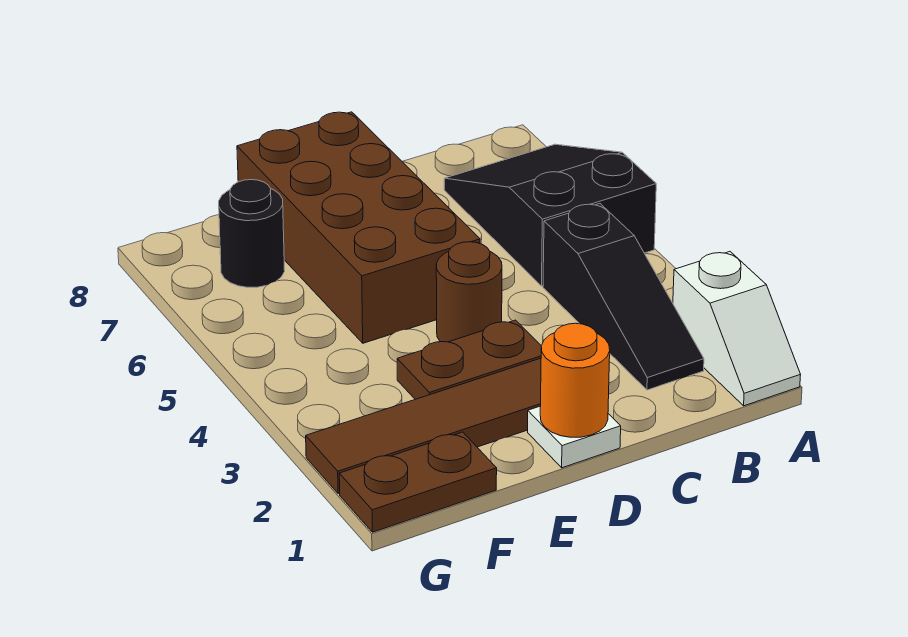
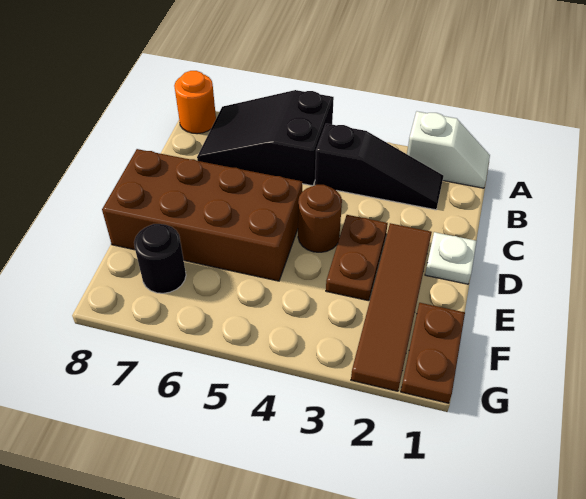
orange 1x1 round brick [540,323,610,437] -> orange 1x1 round brick moved to [174,71,216,134]

